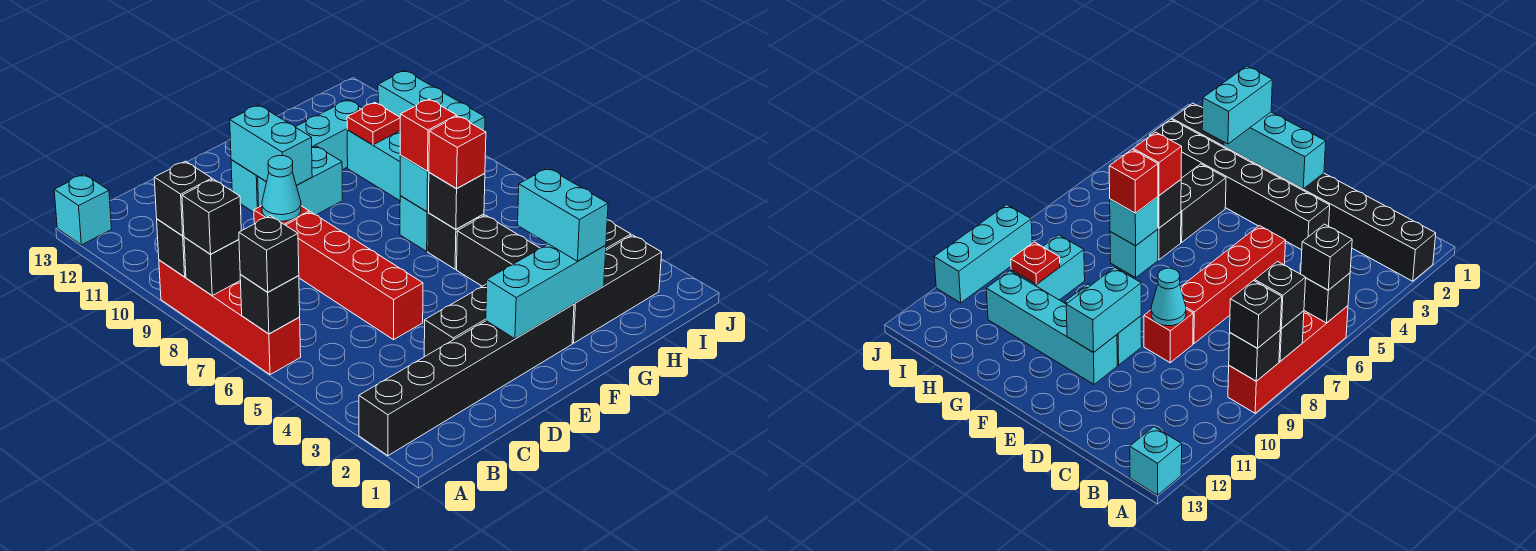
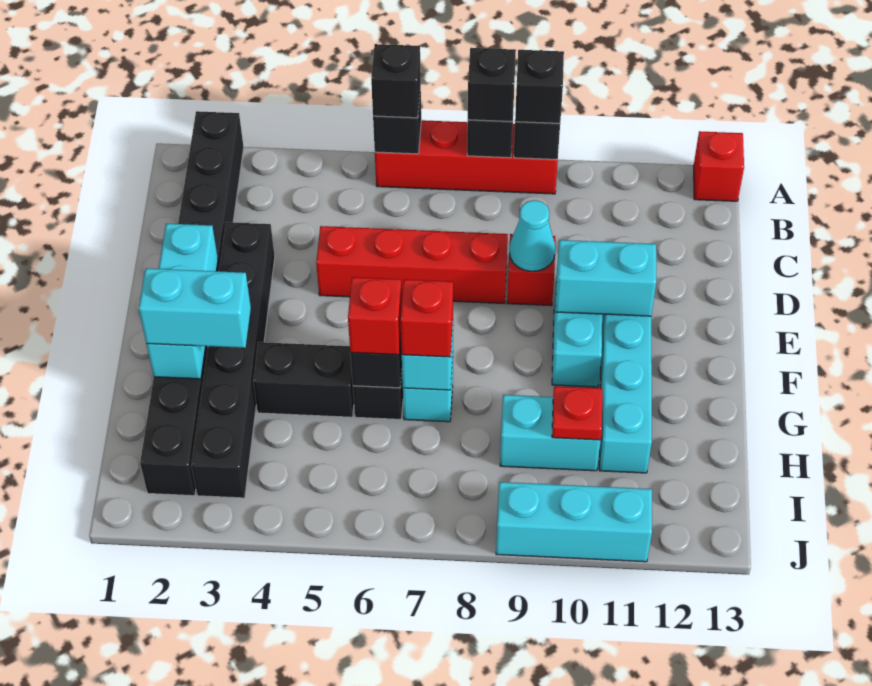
cyan 1x1 brick [54,174,112,245] -> red 1x1 brick [694,131,744,201]

